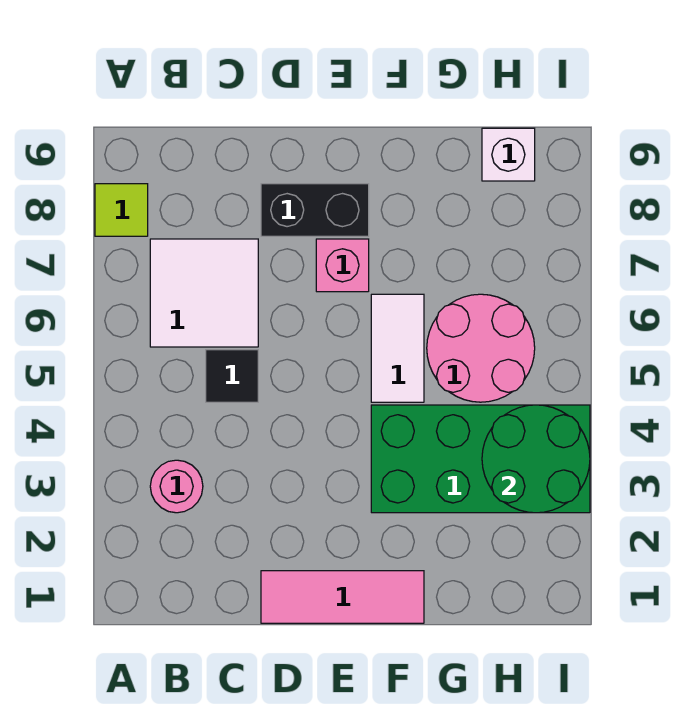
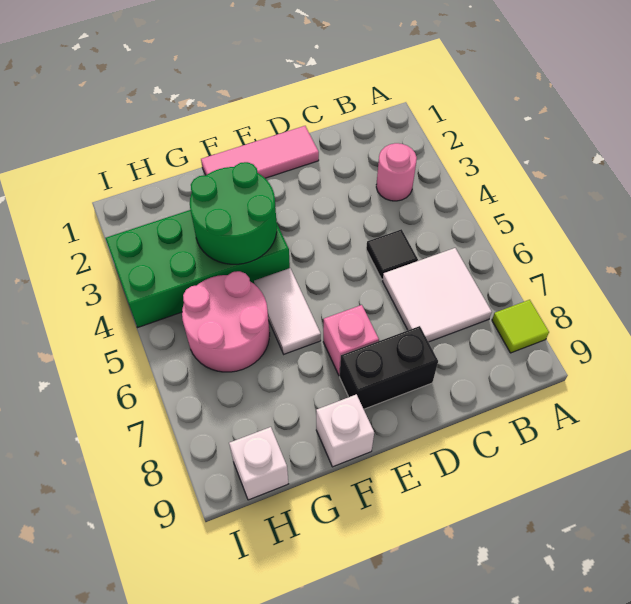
none -> white 1x1 brick [316,394,374,467]
green 2x2 round brick [482,405,590,513] -> green 2x2 round brick moved to [190,162,277,264]

